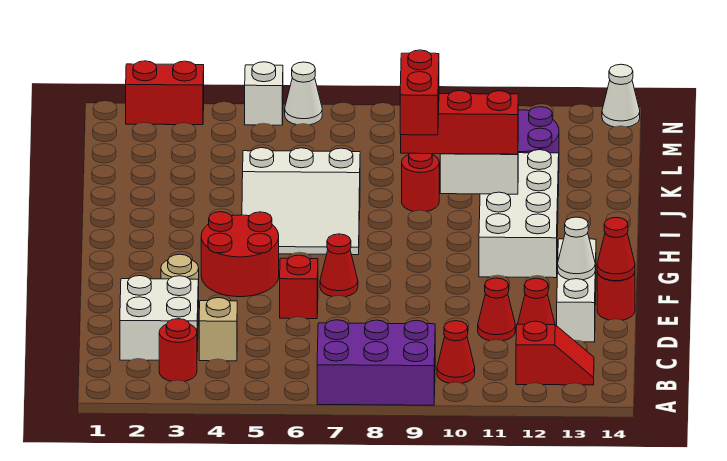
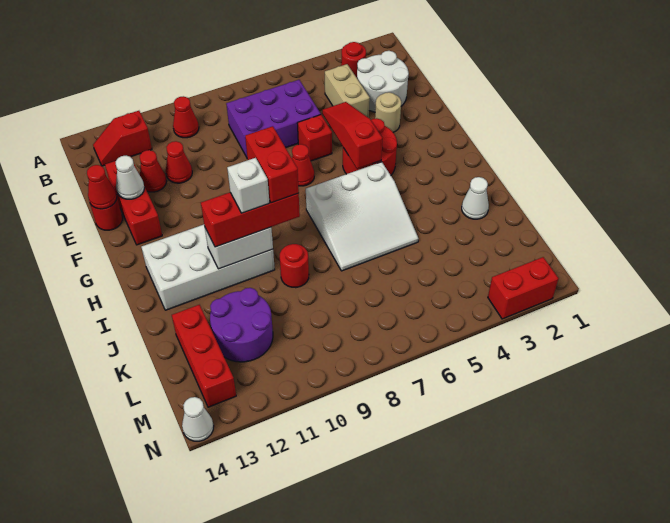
purple 2x3 brick [317,320,435,405] -> purple 2x3 brick moved to [226,80,321,157]
white 2x2 brick [120,276,198,360] -> white 2x2 round brick [357,51,409,112]
tan 1x1 brick [199,298,237,361] -> tan 1x2 brick [325,64,370,118]
white 1x3 brick [557,239,596,342] -> red 1x3 brick [105,156,162,245]
none -> red 1x3 slope [322,102,382,169]
white 2x4 brick [479,150,559,278] -> white 2x4 brick turned to [141,225,275,310]
white 3x3 slope [242,148,360,255] -> white 3x3 slope turned to [306,162,418,271]
none -> red 1x3 brick [172,305,236,407]
white 1x1 brick [245,62,283,125] -> white 1x1 brick moved to [227,158,269,213]
white 1x1 cone [285,62,322,125] -> white 1x1 cone moved to [462,177,489,219]

